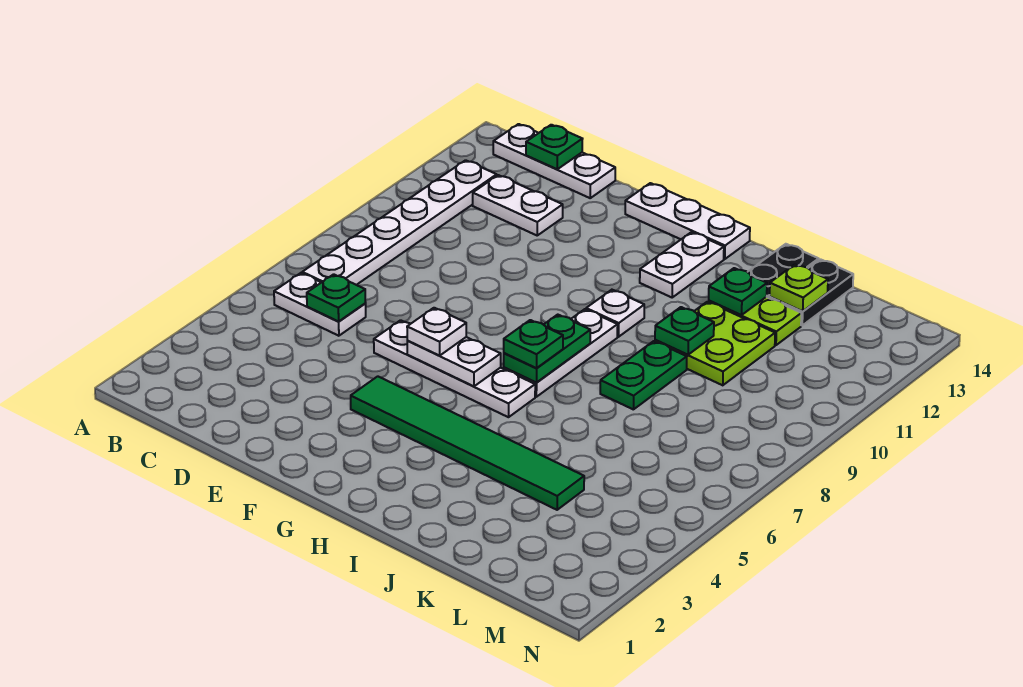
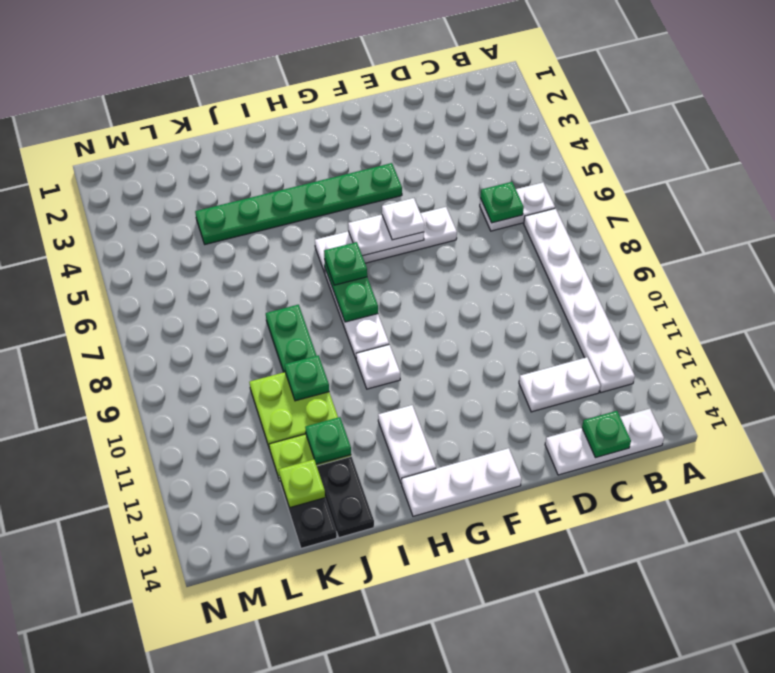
green 1x6 tile [351,376,584,510] -> green 1x6 plate [195,163,402,244]

